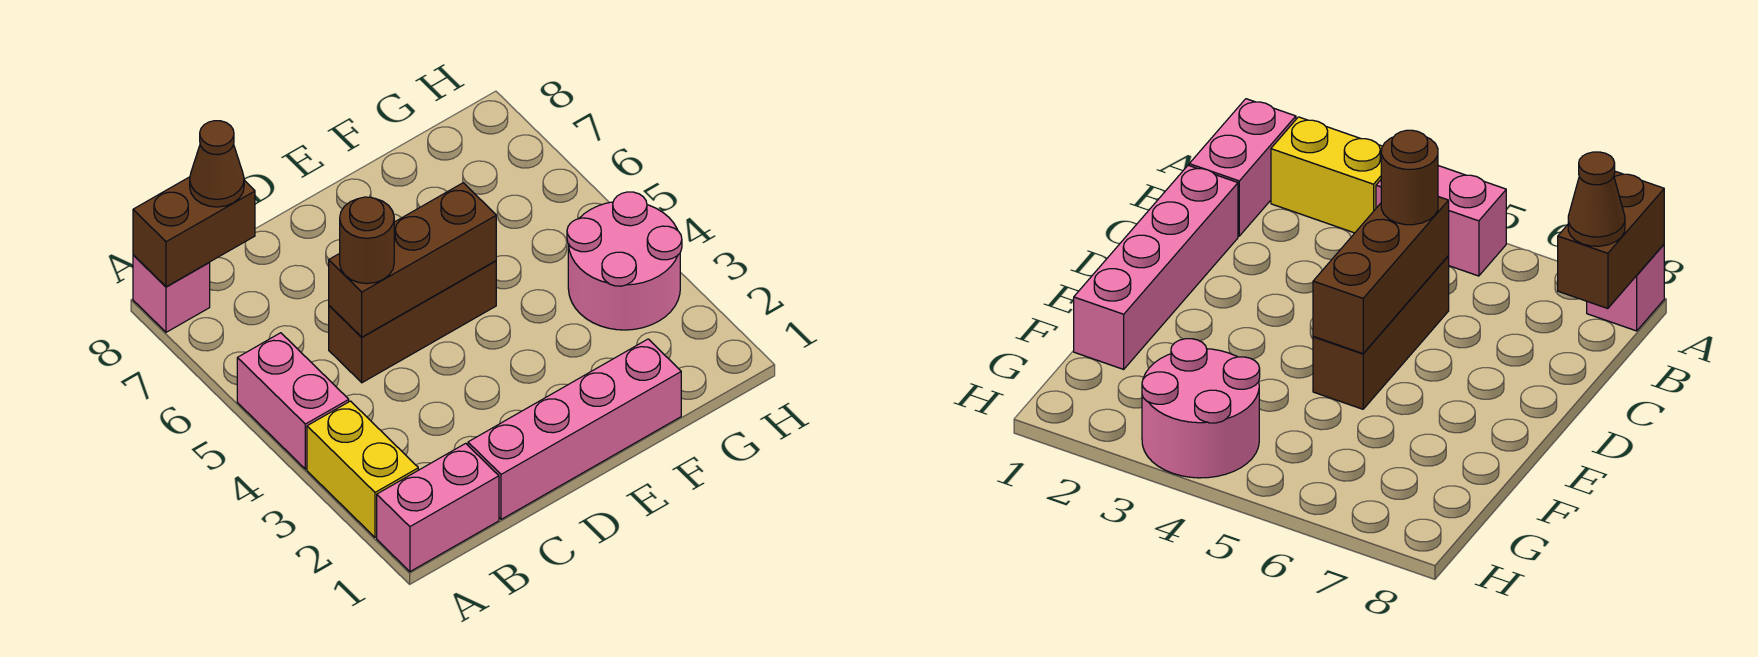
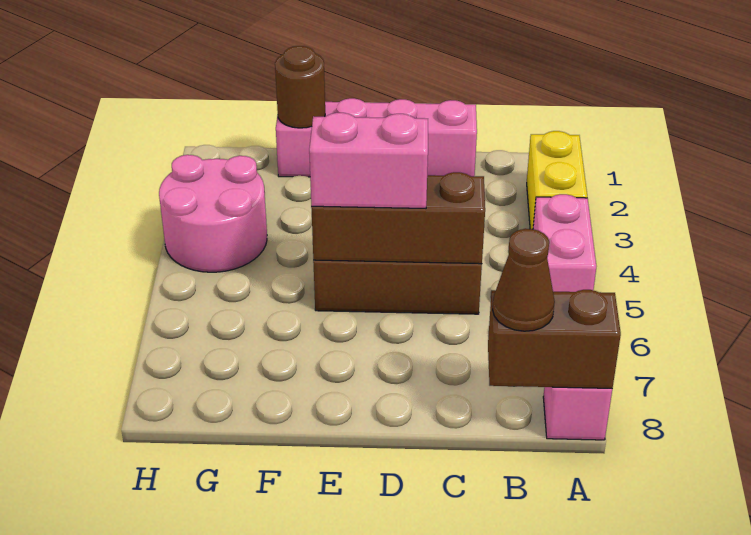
pink 1x2 brick [377,443,499,572] -> pink 1x2 brick moved to [309,113,428,208]
brown 1x1 round brick [340,197,394,284] -> brown 1x1 round brick moved to [275,46,325,128]

